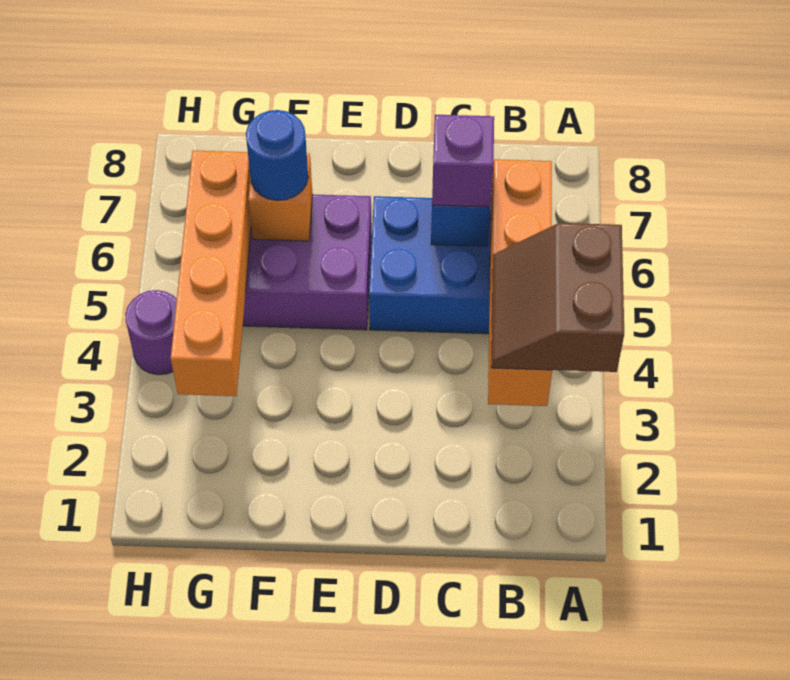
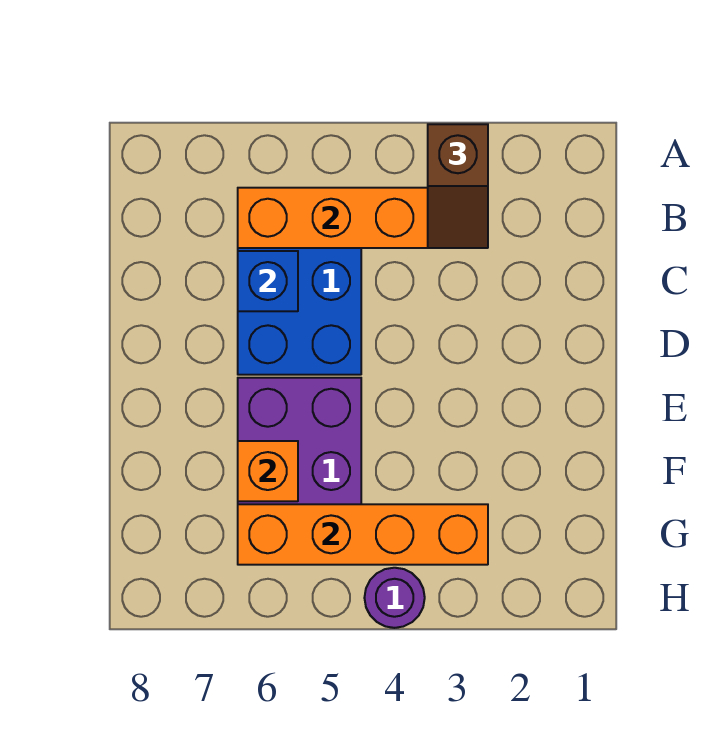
brown 2x2 slope [491,223,624,372] -> brown 1x2 slope [428,124,488,248]
purple 1x1 brick [432,115,494,207] -> none
blue 1x1 round brick [246,110,308,201] -> none

